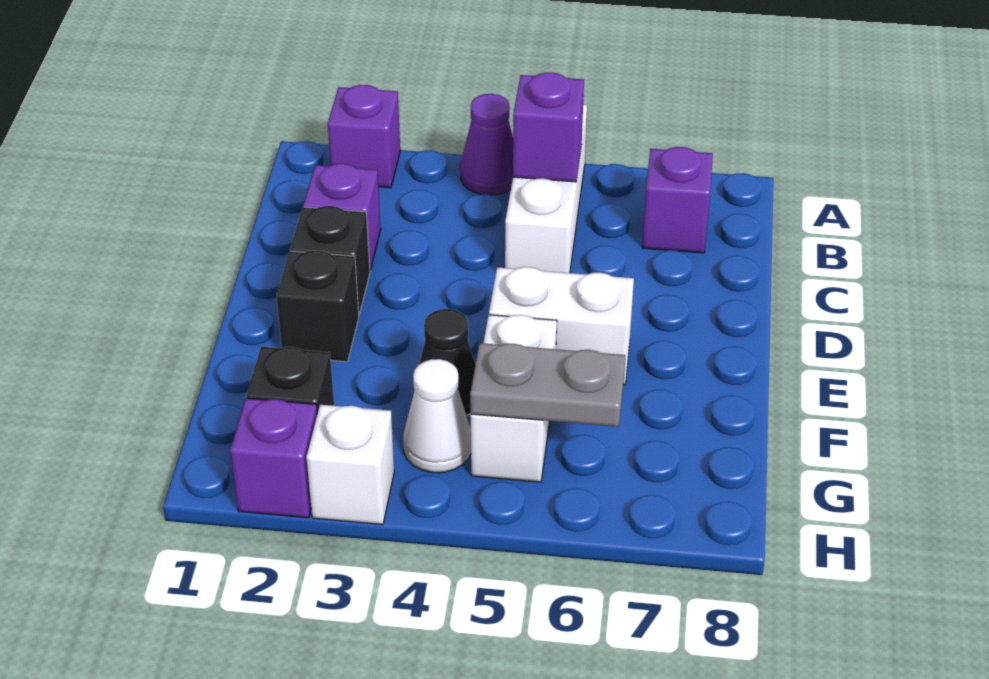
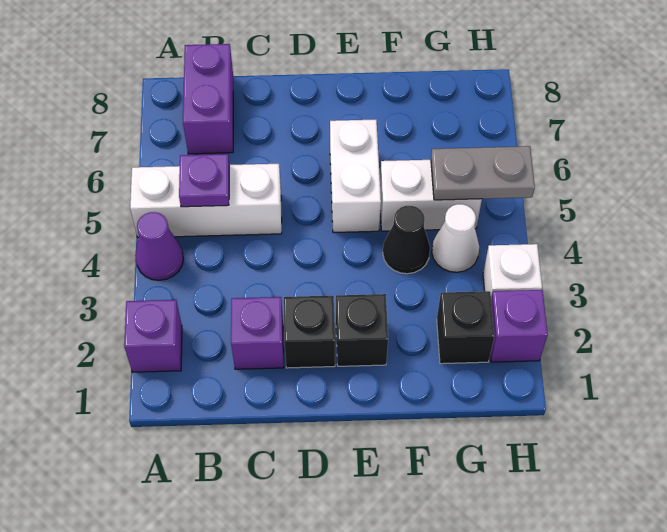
purple 1x1 brick [513,73,584,182] -> purple 1x1 plate [179,154,229,207]
purple 1x1 brick [642,147,713,253] -> purple 1x2 brick [183,44,233,154]
grey 1x2 plate [470,343,625,427] -> grey 1x2 plate turned to [431,146,535,200]

